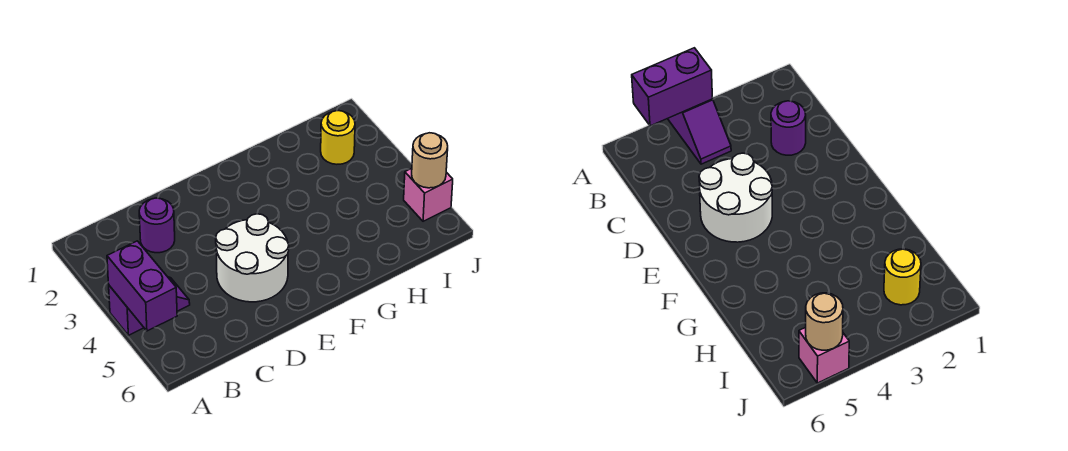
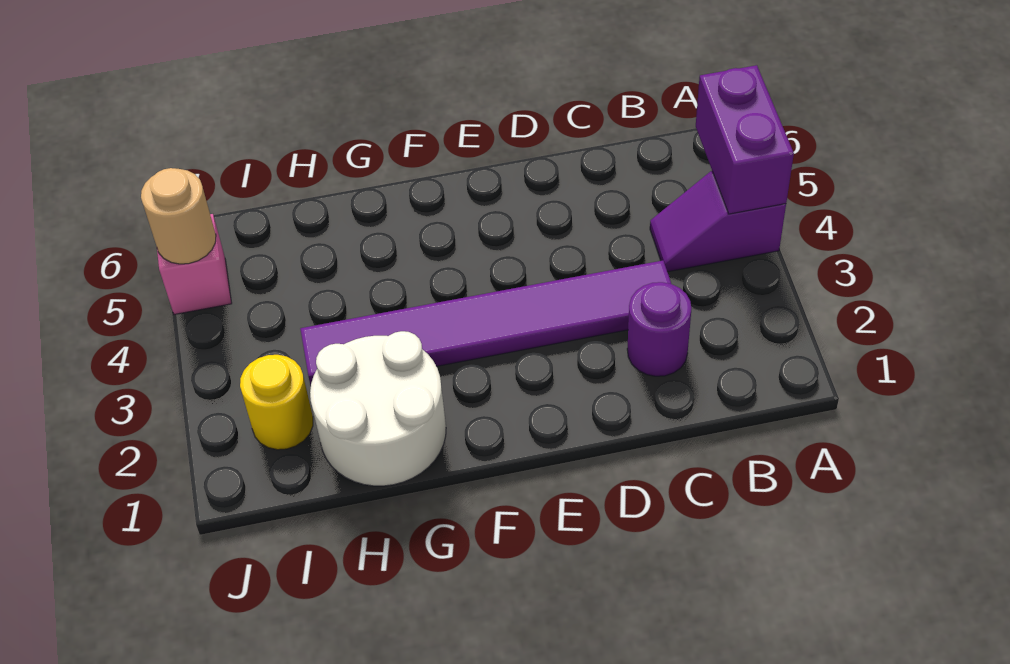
none -> purple 1x6 tile [300,261,671,385]
white 2x2 round brick [216,214,289,302] -> white 2x2 round brick moved to [310,331,446,486]

